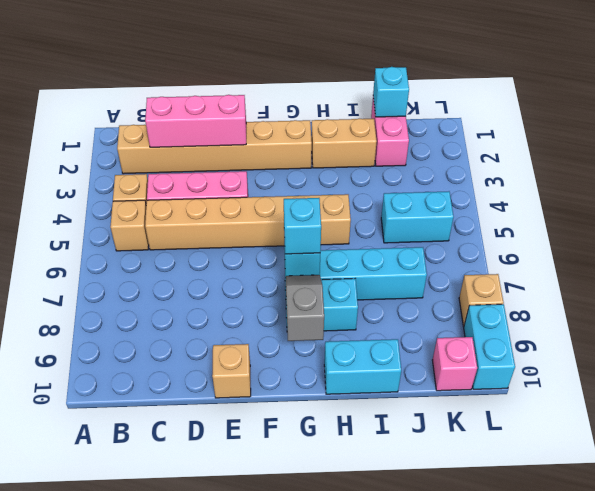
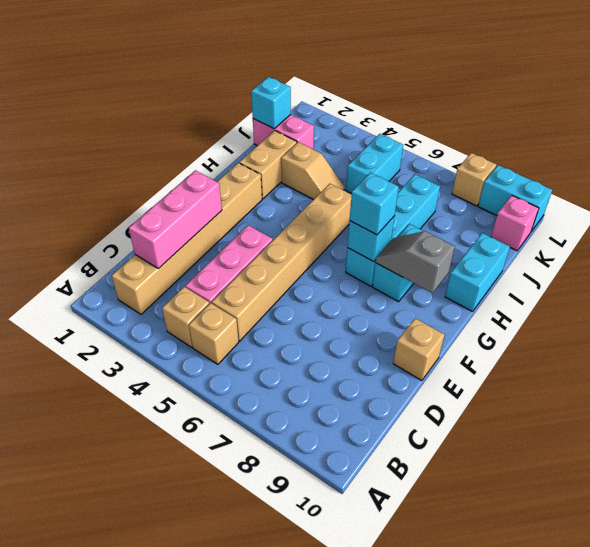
none -> tan 1x2 slope [281,142,344,200]

